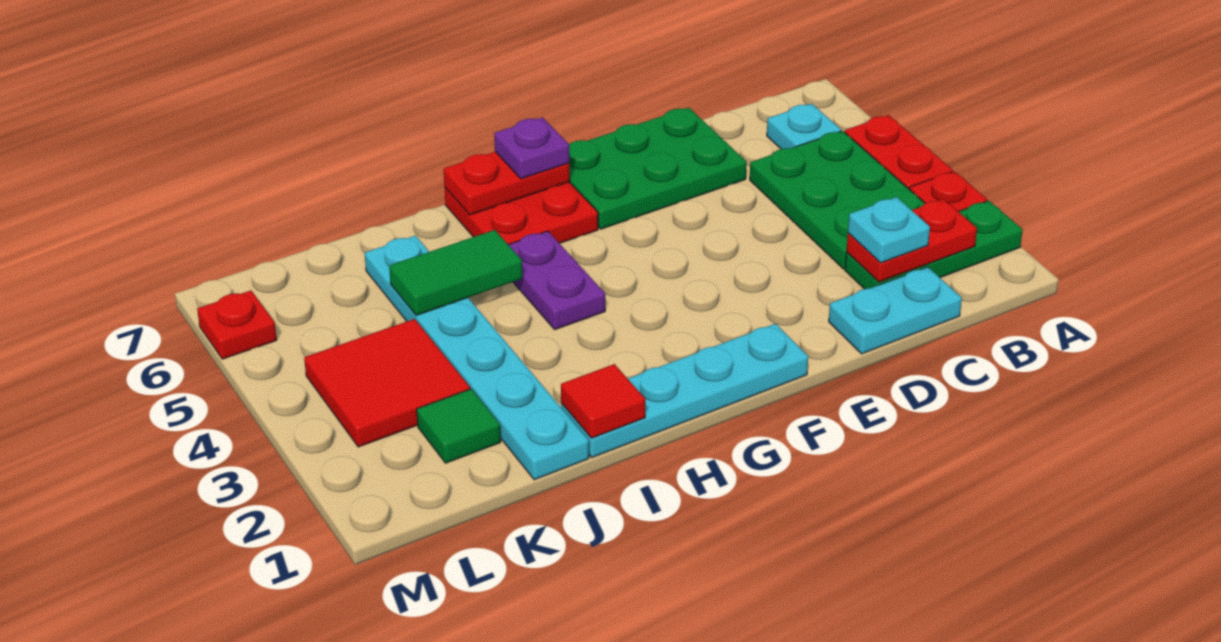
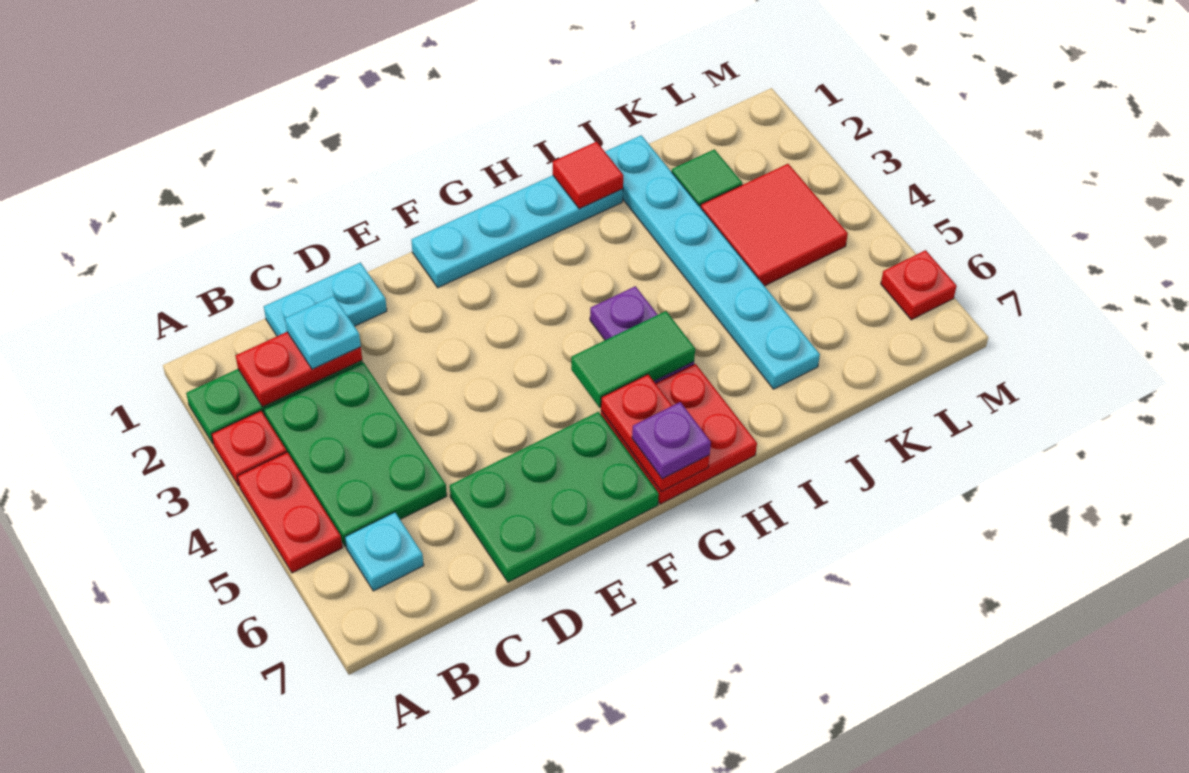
red 1x2 plate [444,152,570,215] -> red 1x2 plate turned to [601,374,710,492]
green 1x2 tile [389,230,522,316] -> green 1x2 tile moved to [571,311,695,408]

